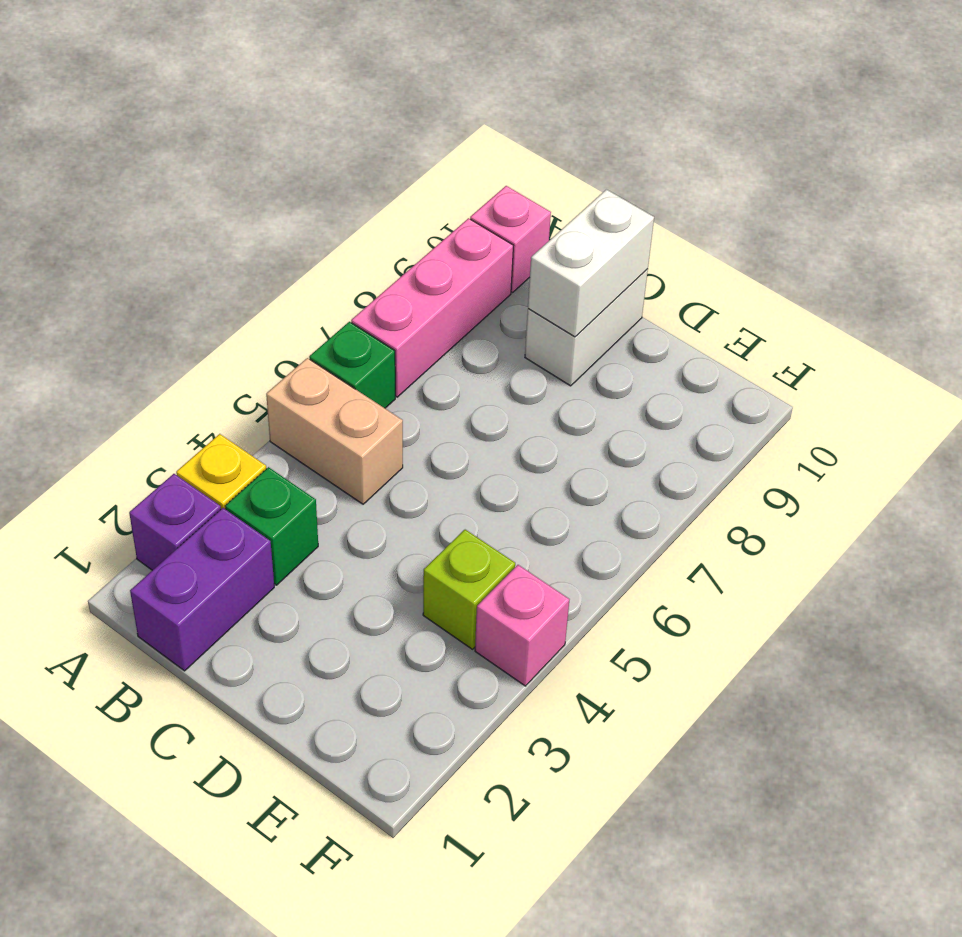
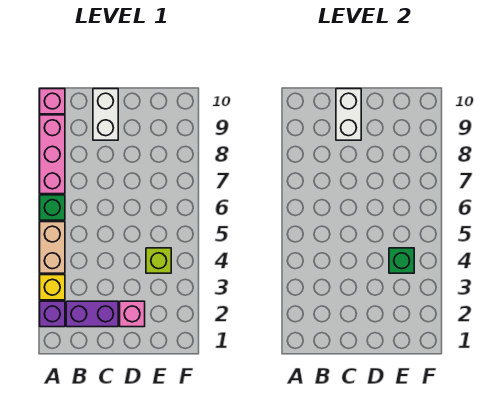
tan 1x2 brick [266,358,403,504] -> tan 1x2 brick turned to [40,222,65,273]
purple 1x2 brick [130,508,274,671] -> purple 1x2 brick turned to [66,301,118,327]
green 1x1 brick [225,467,318,585] -> green 1x1 brick moved to [389,248,414,273]
pink 1x1 brick [475,565,570,686] -> pink 1x1 brick moved to [120,301,145,327]

